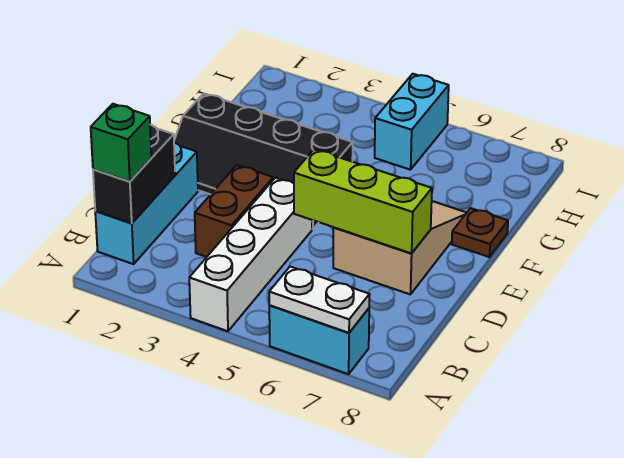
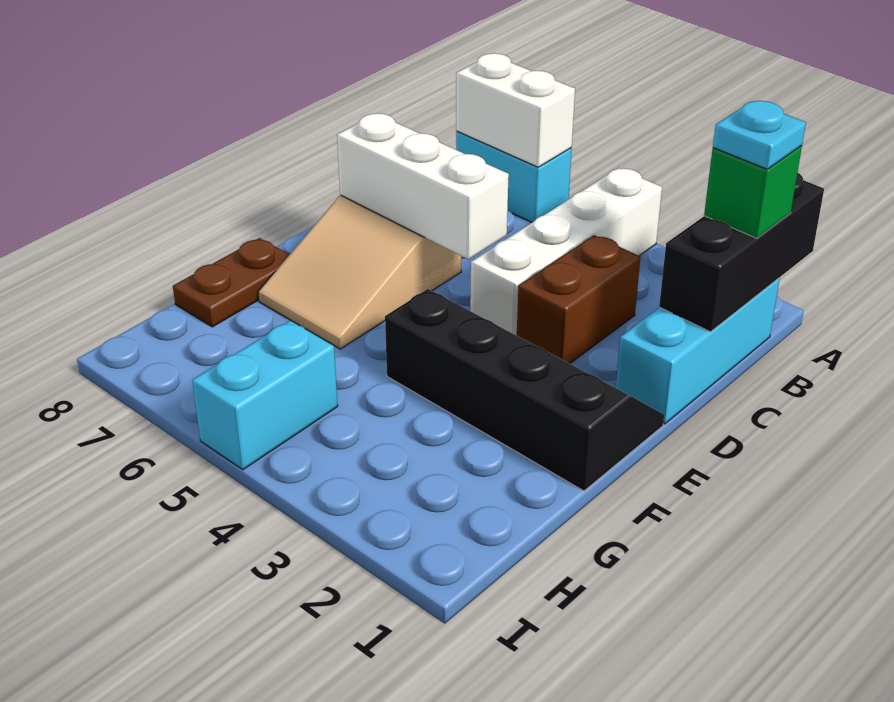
white 1x2 plate [269,267,370,333] -> white 1x2 brick [456,53,575,167]
black 1x2 brick [93,125,175,223] -> black 1x3 brick [659,173,824,332]
none -> cyan 1x1 plate [713,101,806,169]
lime 1x3 brick [294,149,432,253] -> white 1x3 brick [337,113,509,259]
brown 1x1 plate [452,208,508,257] -> brown 1x2 plate [173,238,290,327]

